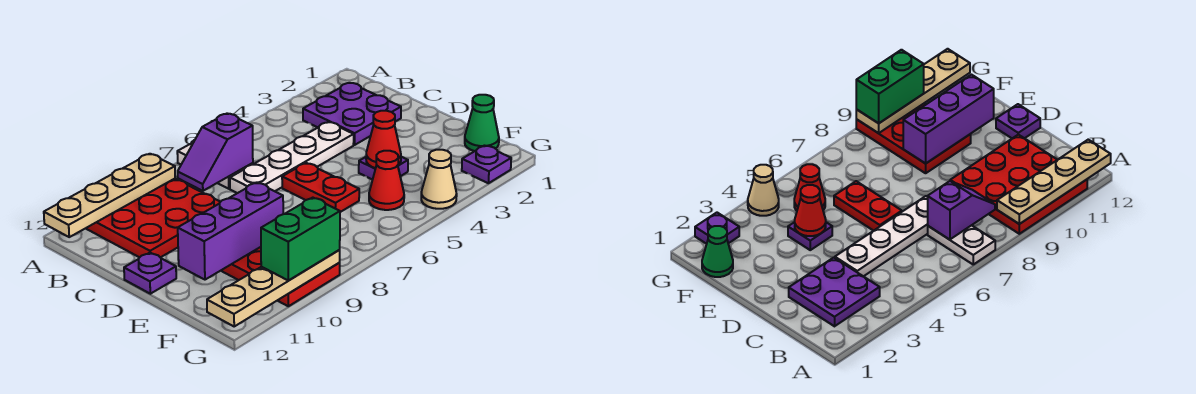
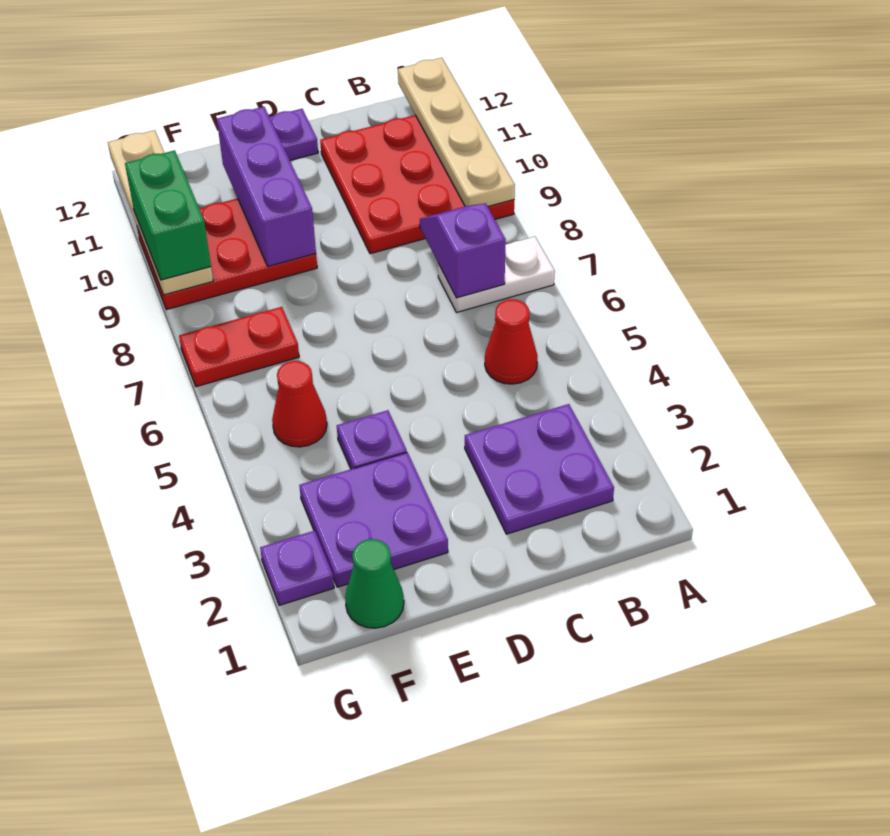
white 1x4 plate [230,122,354,193] -> none
red 1x2 plate [282,163,359,212] -> red 1x2 plate moved to [179,307,299,387]
none -> purple 2x2 plate [299,452,448,587]
red 1x1 cone [366,111,401,168] -> red 1x1 cone moved to [485,299,538,384]
tan 1x1 cone [421,150,457,209] -> none

